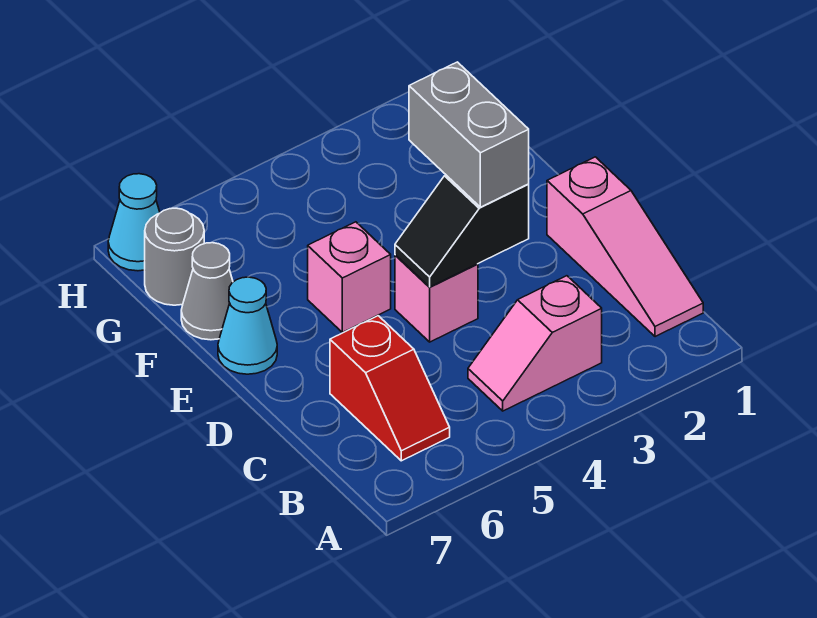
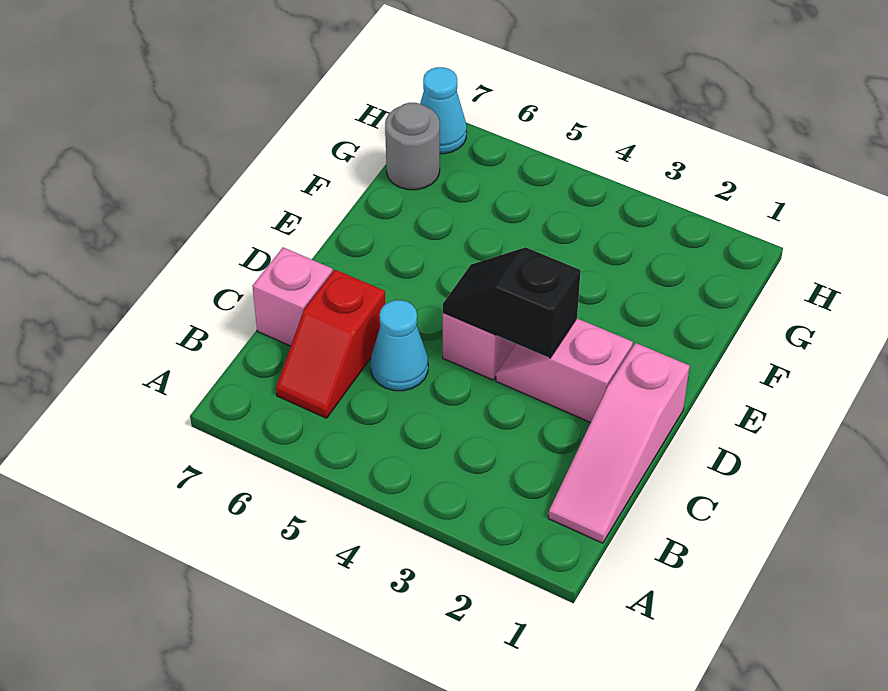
pink 1x2 slope [468,276,602,411] -> pink 1x2 slope moved to [496,319,633,423]
grey 1x2 brick [409,62,529,207] -> none
pink 1x1 brick [308,222,391,332] -> pink 1x1 brick moved to [252,247,332,346]
cyan 1x1 cone [218,277,277,374] -> cyan 1x1 cone moved to [371,300,428,391]
grey 1x1 cone [181,243,233,340] -> none

